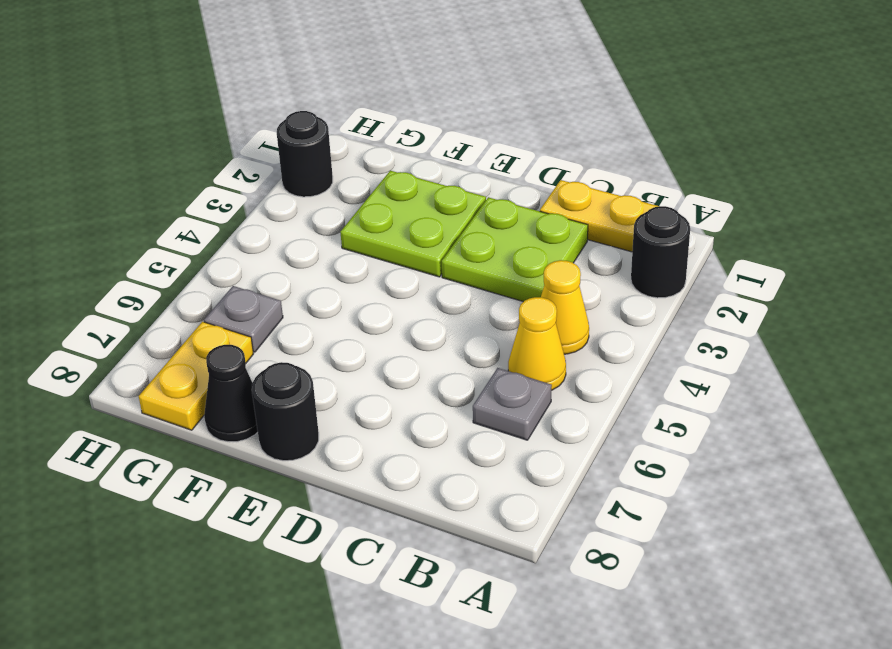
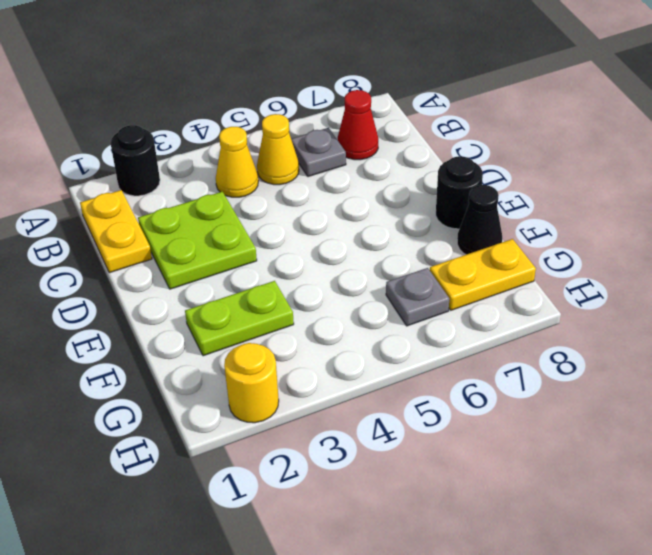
none -> red 1x1 cone [338,90,378,160]
lime 2x2 plate [340,171,486,277] -> lime 1x2 plate [185,281,294,356]
black 1x1 round brick [277,111,333,197] -> yellow 1x1 round brick [224,343,279,423]

